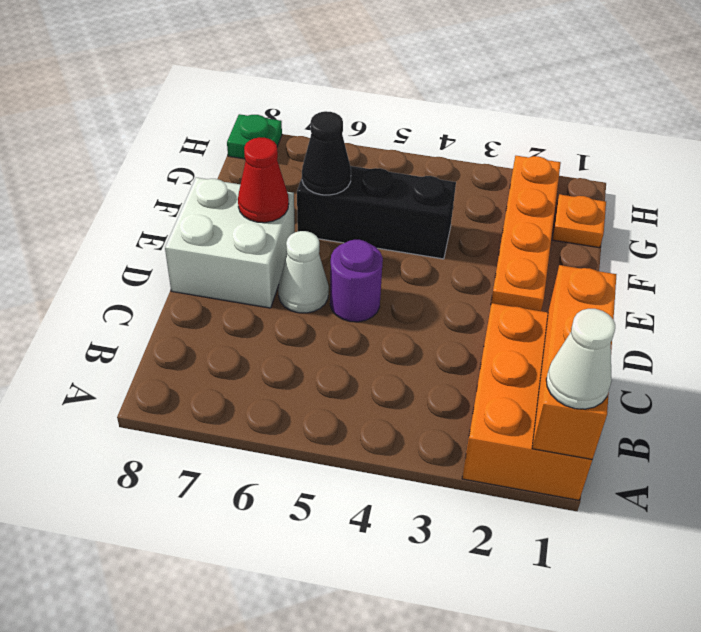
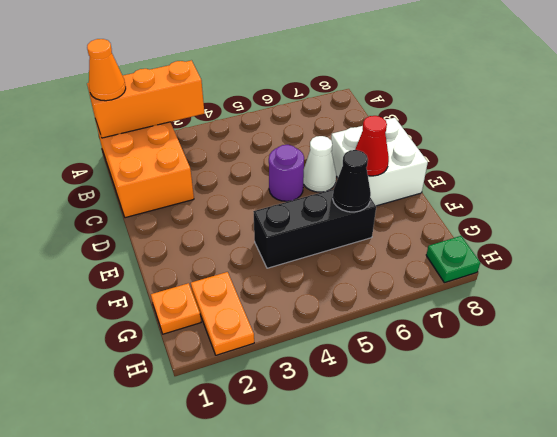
orange 1x3 brick [532,265,616,460] -> orange 1x3 brick turned to [87,60,204,138]
white 1x1 cone [546,309,615,409] -> orange 1x1 cone [87,39,126,101]
orange 1x4 plate [491,156,561,311] -> orange 1x2 plate [191,272,254,355]

